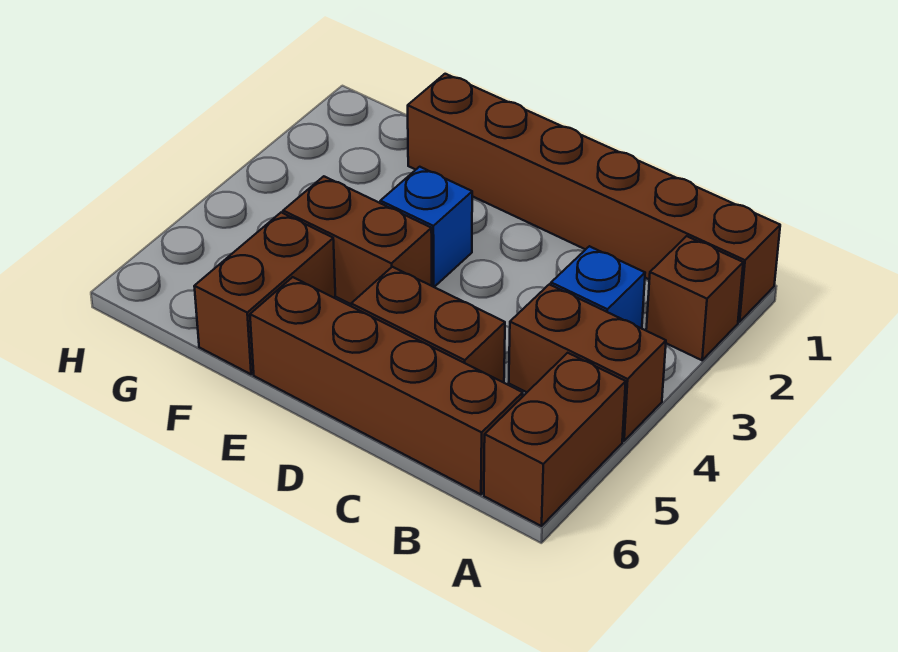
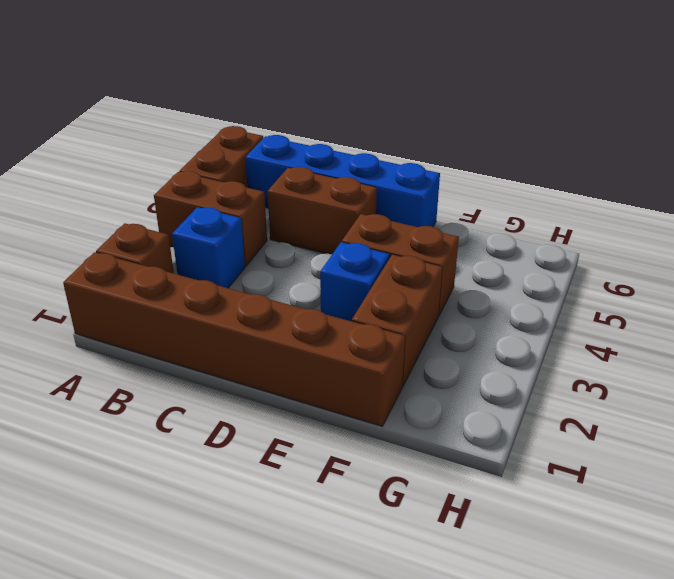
brown 1x4 brick [250,277,523,494] -> blue 1x4 brick [245,135,440,227]
brown 1x2 brick [194,212,335,374] -> brown 1x2 brick moved to [352,255,443,386]

